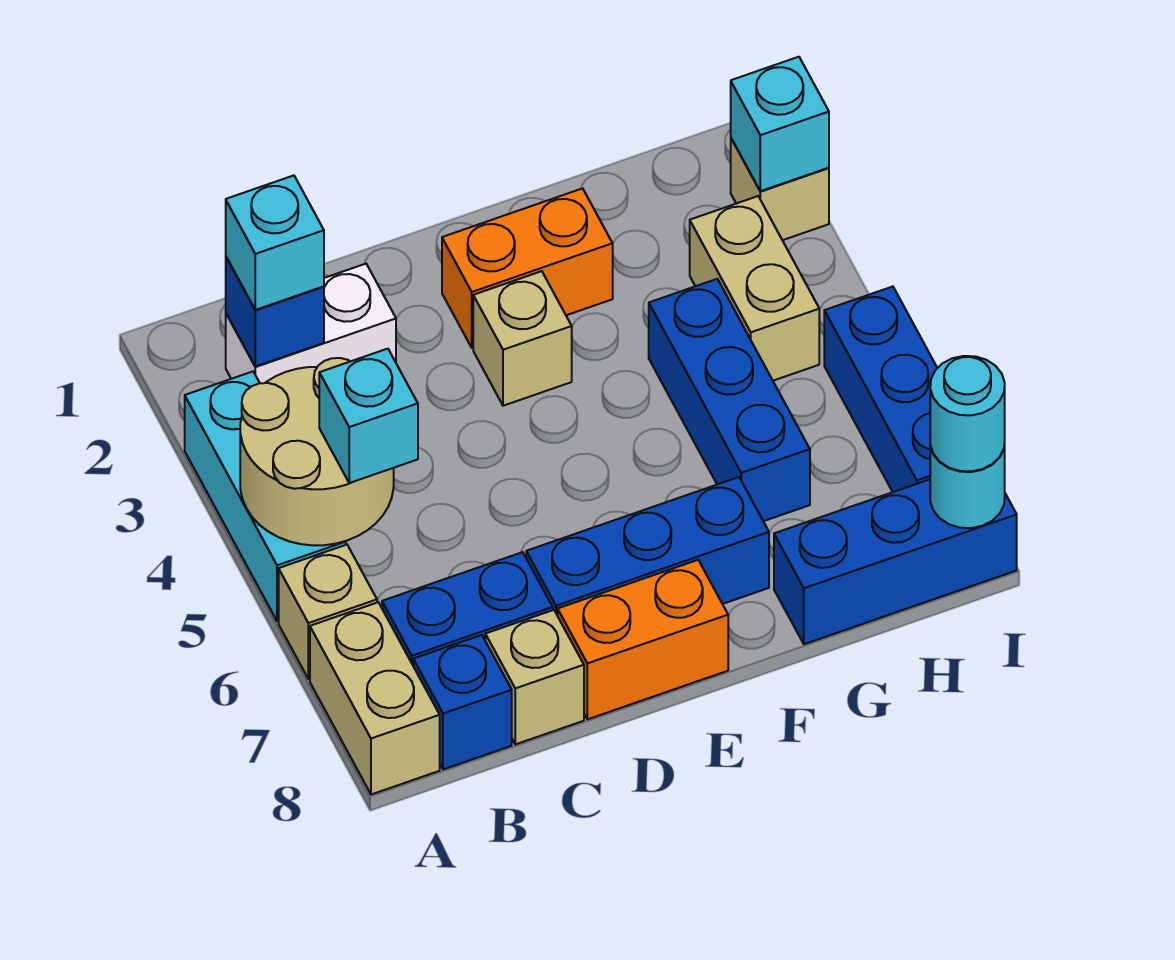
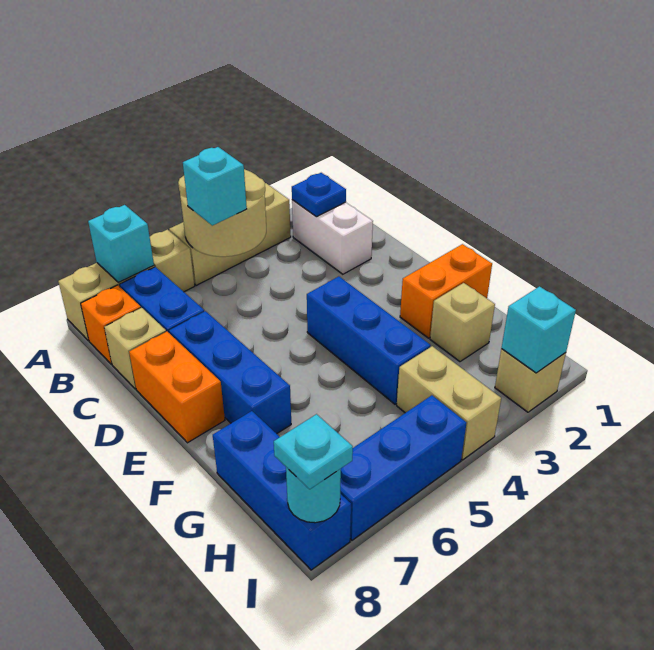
cyan 1x3 brick [185,372,346,621] -> tan 1x3 brick [169,183,291,285]
blue 1x1 brick [226,257,324,367] -> blue 1x1 plate [292,173,346,217]
cyan 1x1 brick [226,175,324,310] -> cyan 1x1 brick moved to [88,205,154,282]
blue 1x1 brick [413,635,512,770] -> orange 1x1 brick [81,285,141,364]
orange 1x2 brick [442,188,613,348] -> orange 1x2 brick turned to [400,244,492,338]
tan 1x1 brick [473,271,572,406] -> tan 1x1 brick moved to [430,283,495,362]
blue 1x3 brick [649,279,810,521] -> blue 1x3 brick turned to [307,276,431,404]
tan 1x2 brick [690,196,819,381] -> tan 1x2 brick turned to [397,346,501,460]
cyan 1x1 round brick [930,356,1005,472] -> cyan 1x1 plate [274,414,353,489]

